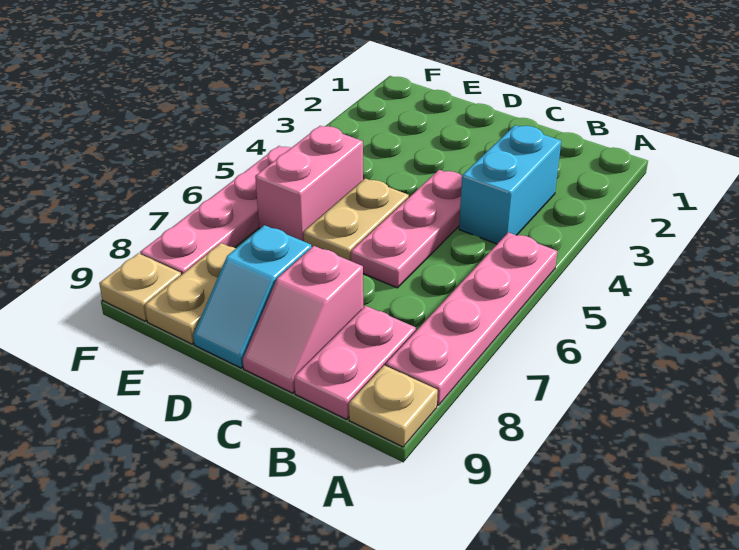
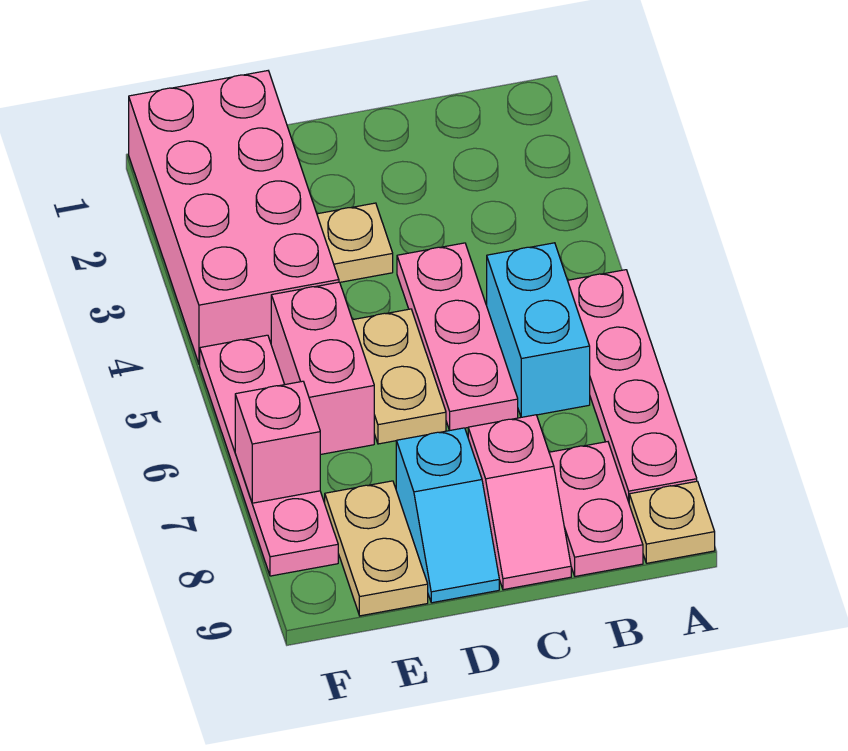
cyan 1x2 brick [459,125,561,244] -> cyan 1x2 brick moved to [487,243,590,417]
none -> pink 2x4 brick [129,71,339,364]
none -> pink 1x1 brick [235,381,320,503]
tan 1x1 plate [99,253,181,321] -> tan 1x1 plate moved to [317,203,393,282]

